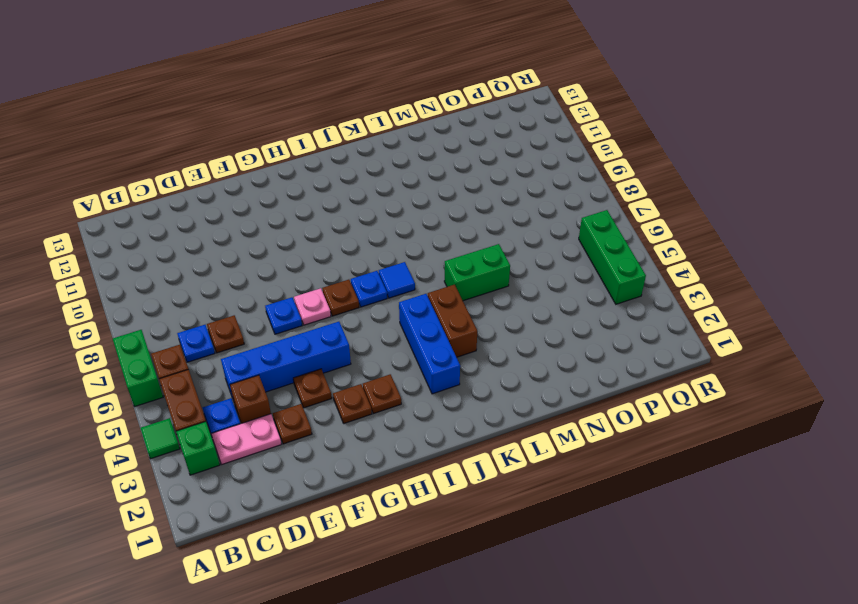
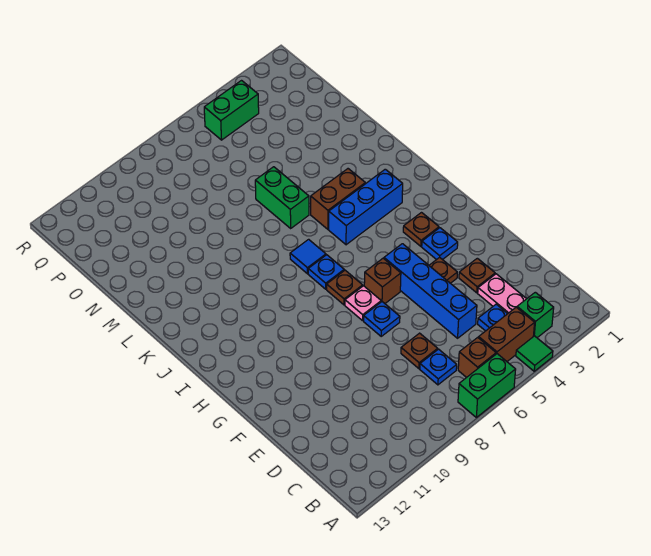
brown 1x1 brick [230,375,271,423] -> brown 1x1 brick moved to [364,258,401,303]
brown 1x1 plate [333,384,372,423] -> blue 1x1 plate [422,228,458,260]
green 1x3 brick [579,210,646,304] -> green 1x2 brick [204,81,259,140]

